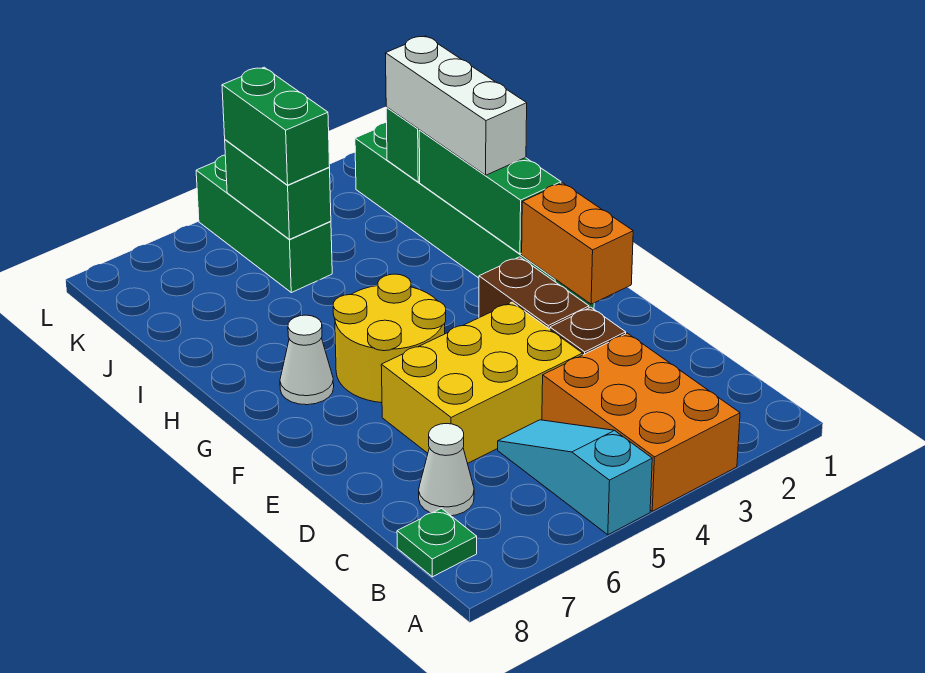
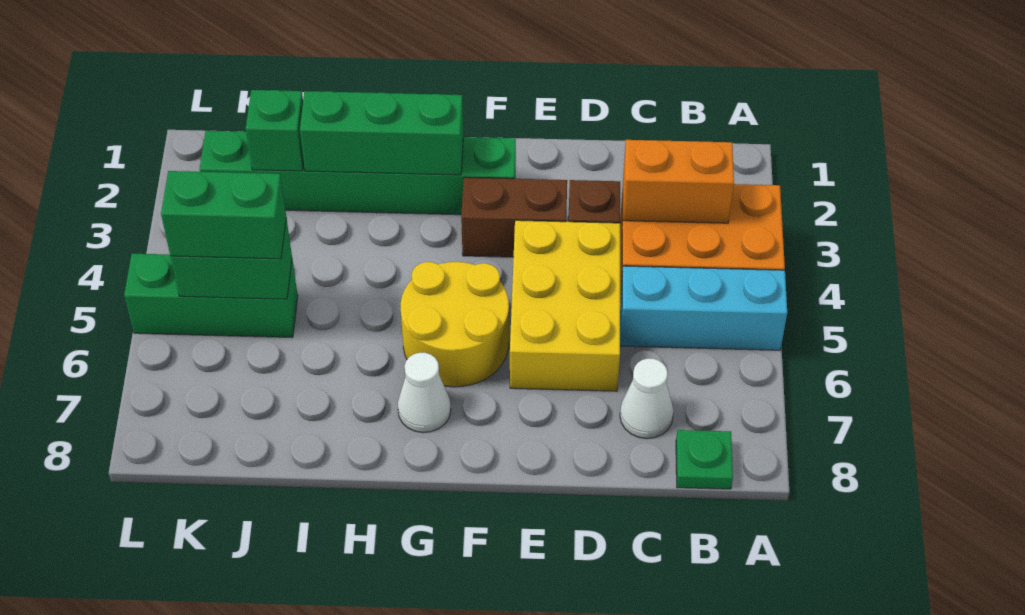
cyan 1x3 slope [498,420,652,535] -> cyan 1x3 brick [620,266,787,350]
orange 1x2 brick [522,183,633,304] -> orange 1x2 brick moved to [623,140,734,223]
white 1x3 brick [385,36,527,175] -> none

